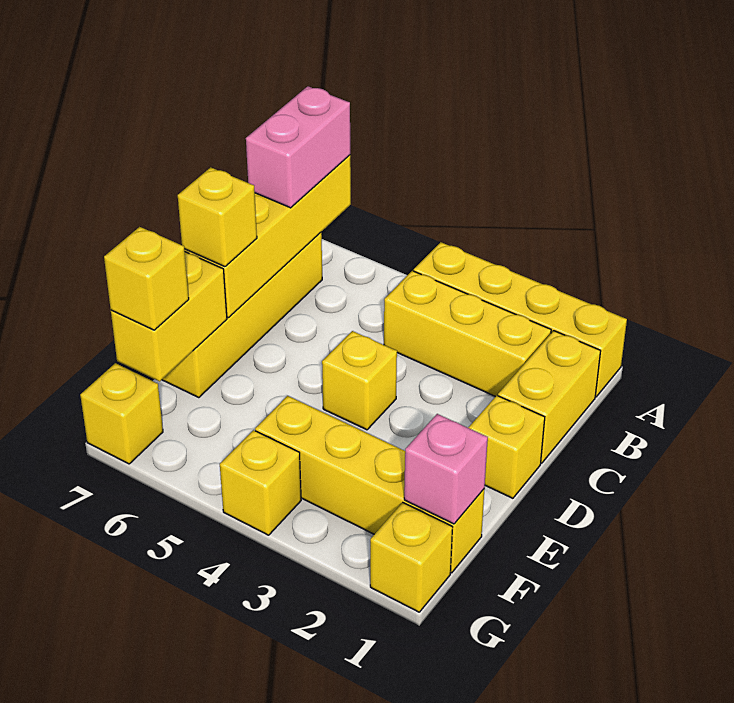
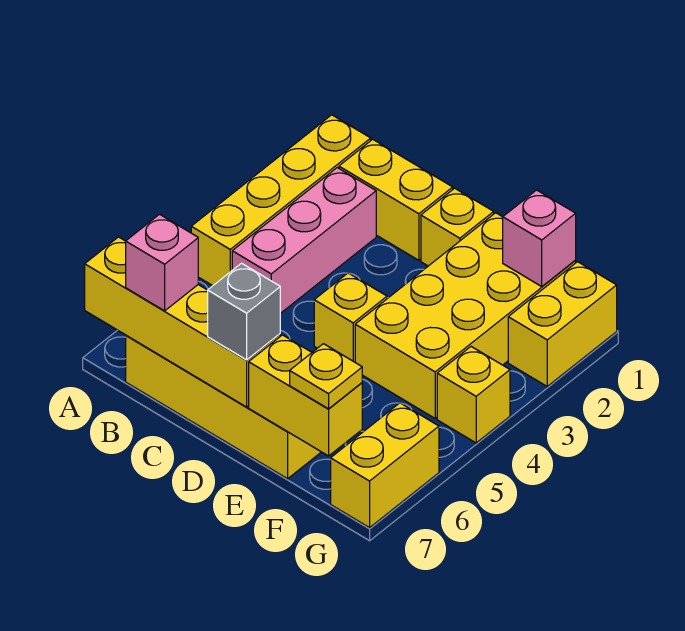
pink 1x2 brick [246,86,350,208] -> pink 1x1 brick [126,214,198,311]
yellow 1x3 brick [384,271,551,397] -> pink 1x3 brick [232,168,376,313]
yellow 1x1 brick [178,167,257,267] -> grey 1x1 brick [208,263,280,360]
yellow 1x4 brick [255,396,485,573] -> yellow 2x4 brick [355,213,576,418]
yellow 1x1 brick [104,227,189,330] -> yellow 1x1 plate [290,344,362,409]
yellow 1x1 brick [370,503,452,612] -> yellow 1x2 brick [508,262,617,386]
yellow 1x1 brick [80,363,163,464] -> yellow 1x2 brick [331,403,439,528]

